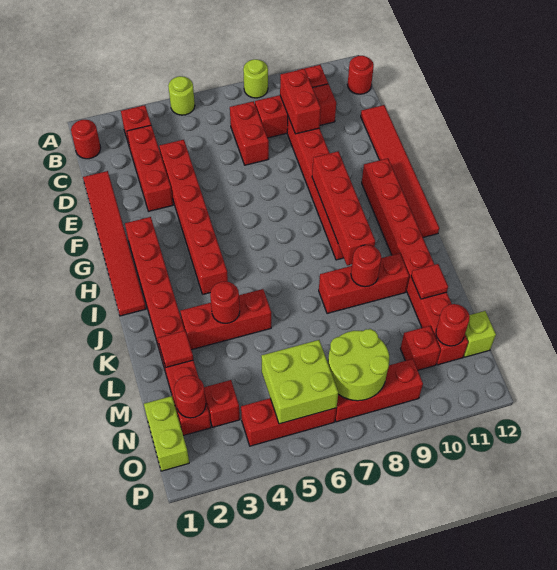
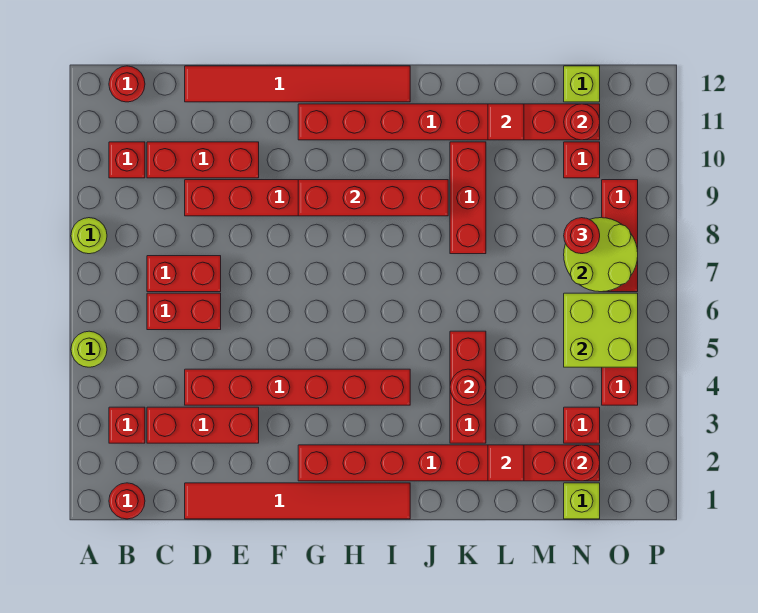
red 1x3 brick [255,84,336,138] -> red 1x3 brick turned to [147,142,259,178]
red 1x2 brick [280,69,321,134] -> red 1x2 brick moved to [147,293,221,330]
red 1x1 round brick [351,245,381,287] -> red 1x1 round brick moved to [564,218,600,254]
lime 1x2 brick [144,396,189,471] -> lime 1x1 brick [564,483,600,519]

